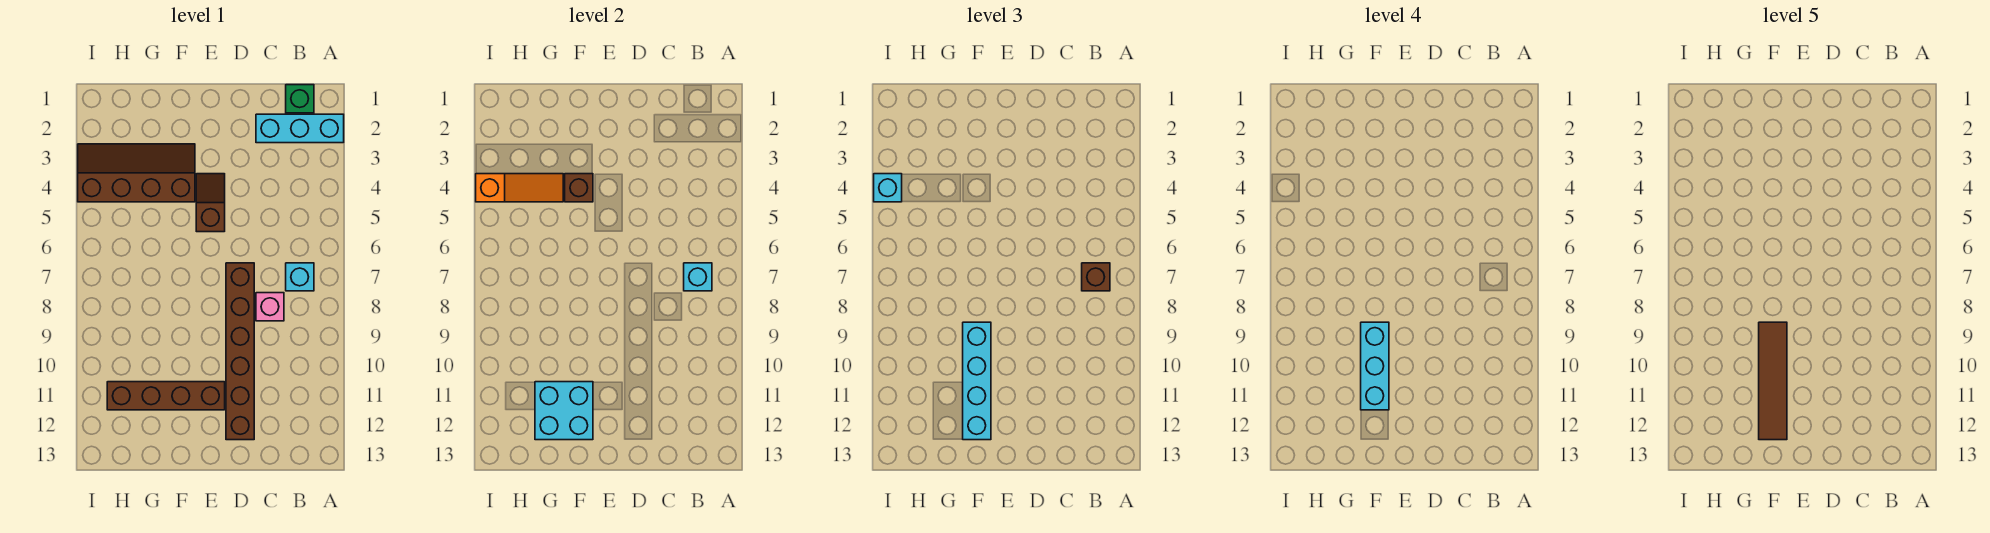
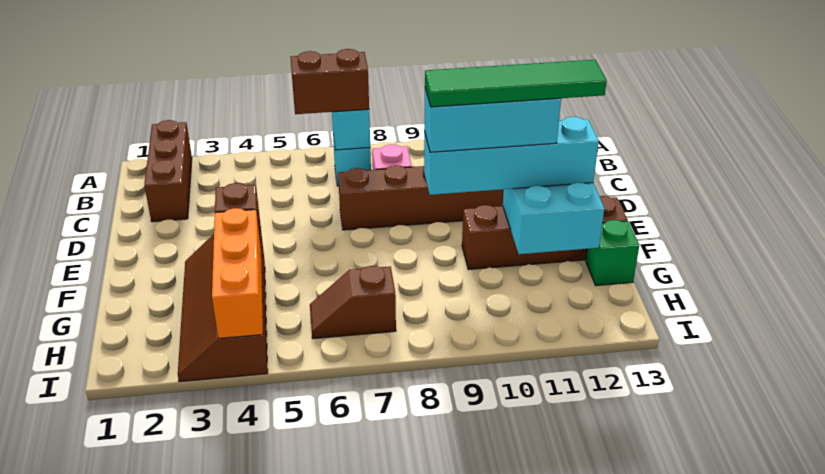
cyan 1x3 brick [256,114,344,143] -> brown 1x3 brick [144,120,192,222]
green 1x1 brick [286,85,314,113] -> green 1x1 brick moved to [586,220,639,286]
brown 1x1 brick [1082,263,1110,291] -> brown 1x2 brick [291,49,369,114]
brown 1x2 slope [196,174,225,232] -> brown 1x2 slope moved to [310,266,396,339]
brown 1x4 brick [107,382,225,410] -> brown 1x4 brick turned to [462,196,628,270]
brown 1x4 tile [1759,322,1787,440] -> green 1x4 tile [425,60,607,107]
orange 1x3 slope [476,174,563,202] -> orange 1x3 brick [212,208,263,338]
cyan 1x1 brick [874,174,902,202] -> none

